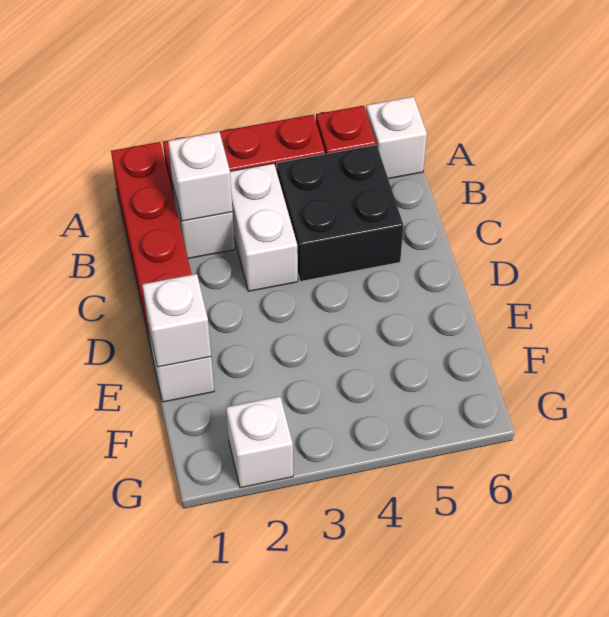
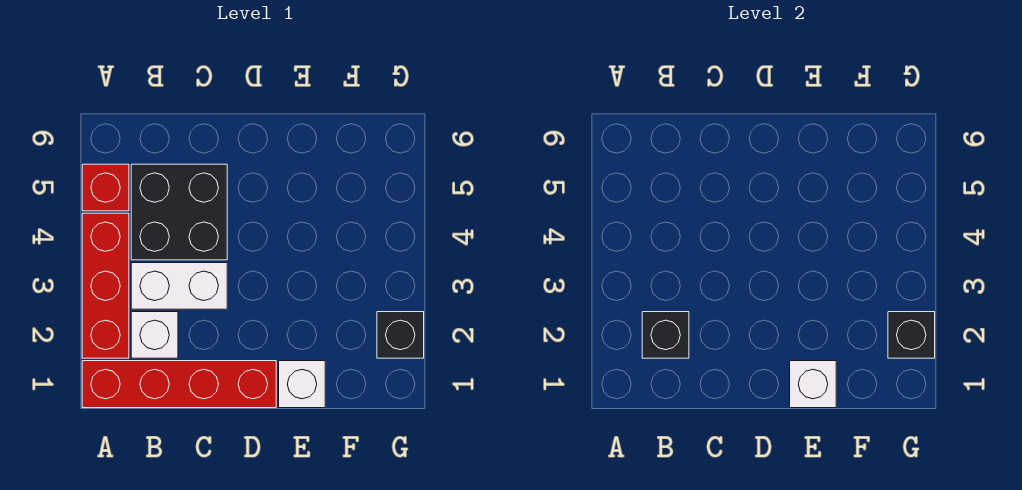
white 1x1 brick [366,97,427,179] -> none
white 1x1 brick [168,132,233,221] -> black 1x1 brick [642,312,689,358]
white 1x1 brick [226,396,293,488] -> black 1x1 brick [377,312,424,358]
none -> black 1x1 brick [888,312,935,358]

